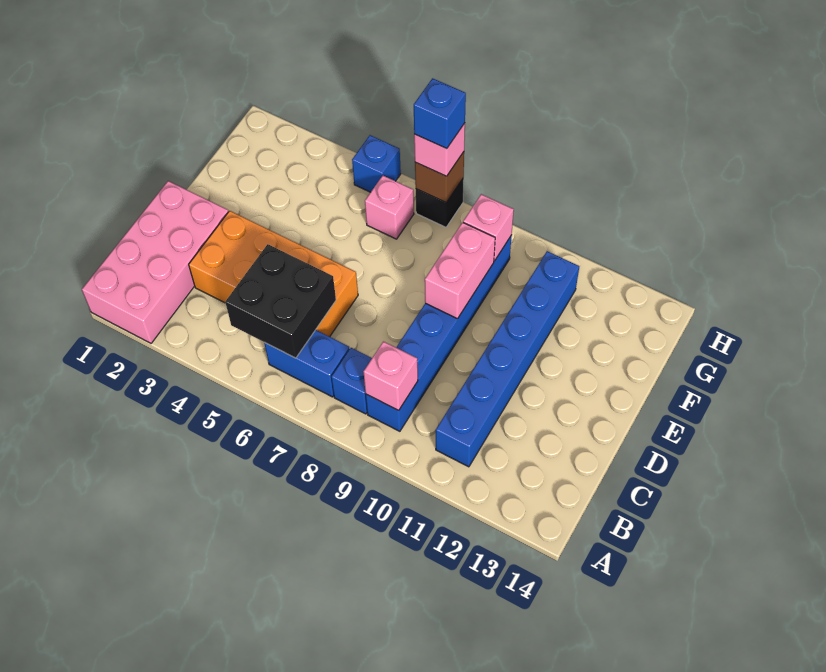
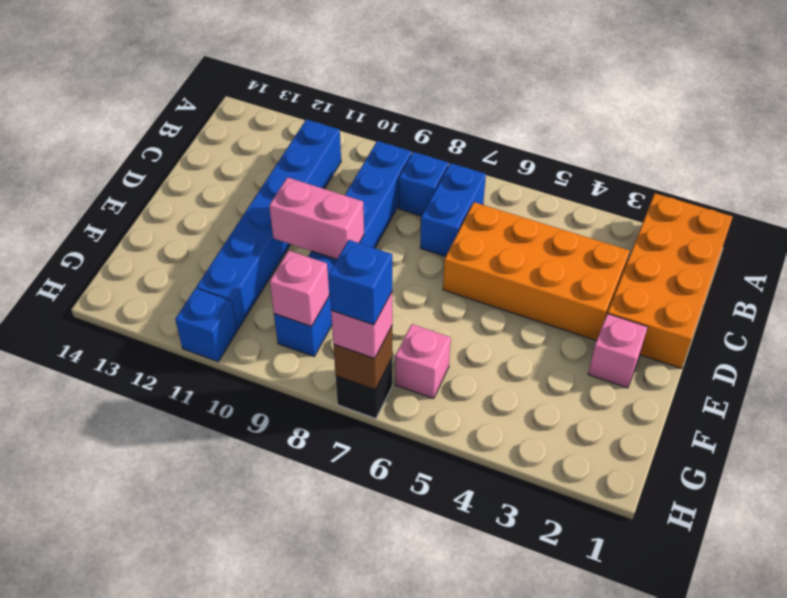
pink 2x4 brick [82,181,228,343] -> orange 2x4 brick [608,193,732,369]
black 2x2 brick [225,244,336,358] -> none
blue 1x2 brick [264,330,350,397] -> blue 1x2 brick turned to [420,163,486,257]
pink 1x1 brick [364,342,418,410] -> pink 1x1 brick moved to [588,314,648,388]
pink 1x2 brick [425,222,495,319] -> pink 1x2 brick turned to [269,177,364,259]
blue 1x1 brick [352,135,401,192] -> blue 1x1 brick moved to [175,288,237,362]

